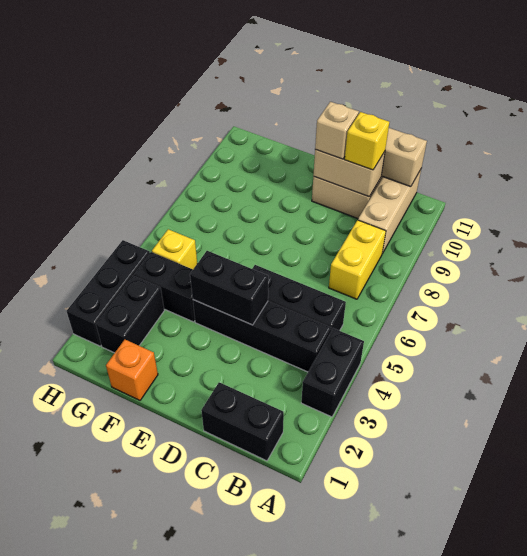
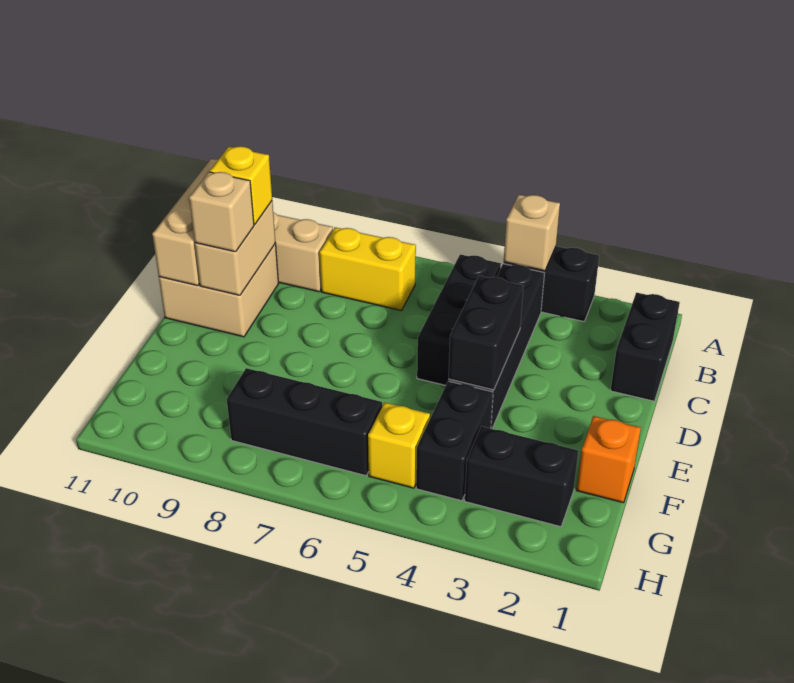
none -> tan 1x1 brick [504,195,560,271]
black 1x3 brick [67,240,150,346] -> black 1x3 brick moved to [227,368,382,476]

